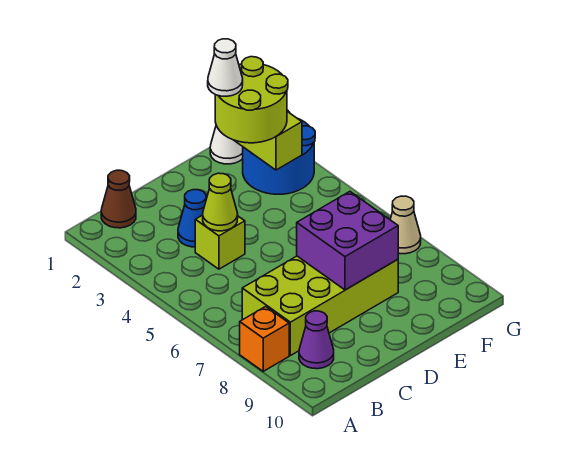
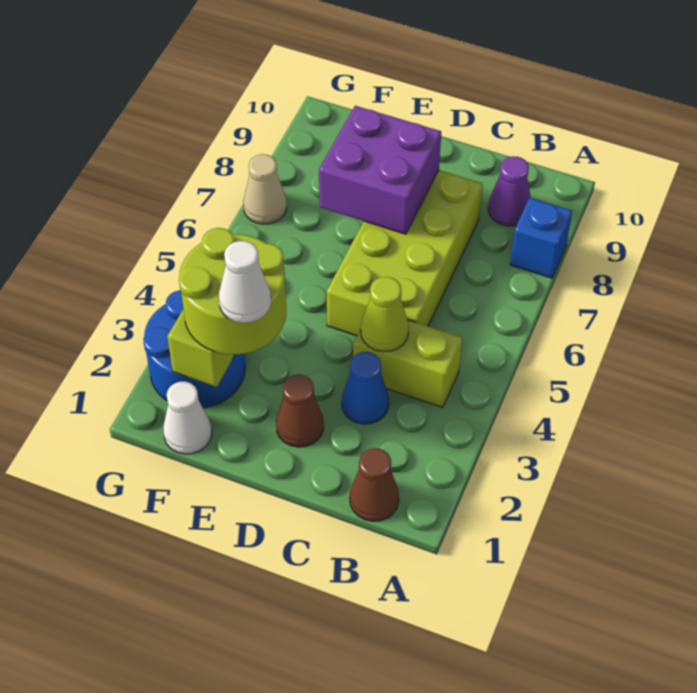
orange 1x1 brick [240,306,289,371] -> blue 1x1 brick [510,198,572,278]
lime 2x4 brick [242,256,398,356] -> lime 2x4 brick turned to [327,170,483,336]
lime 1x1 brick [195,215,245,269] -> lime 1x2 brick [353,320,462,408]
none -> brown 1x1 cone [276,375,324,447]

